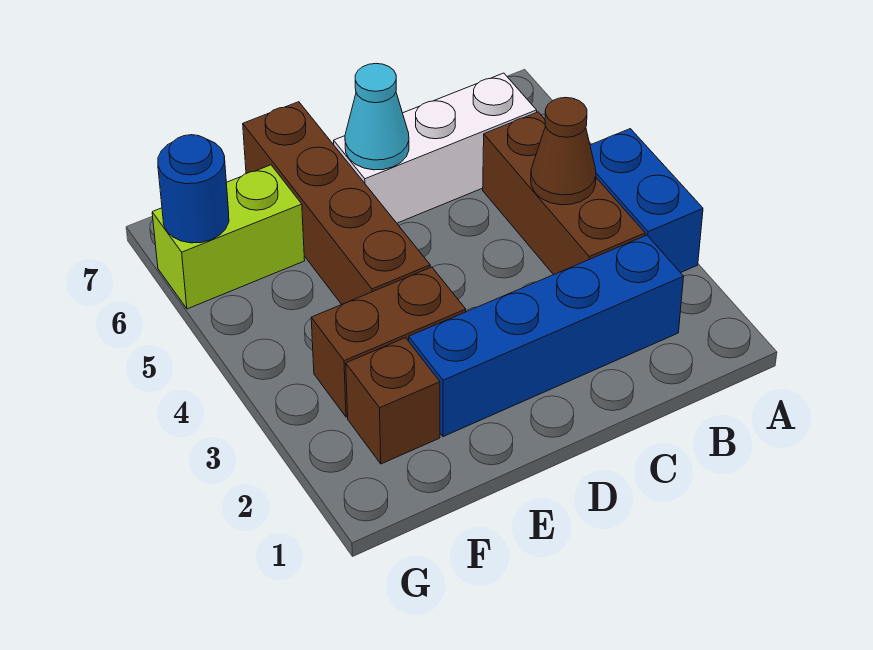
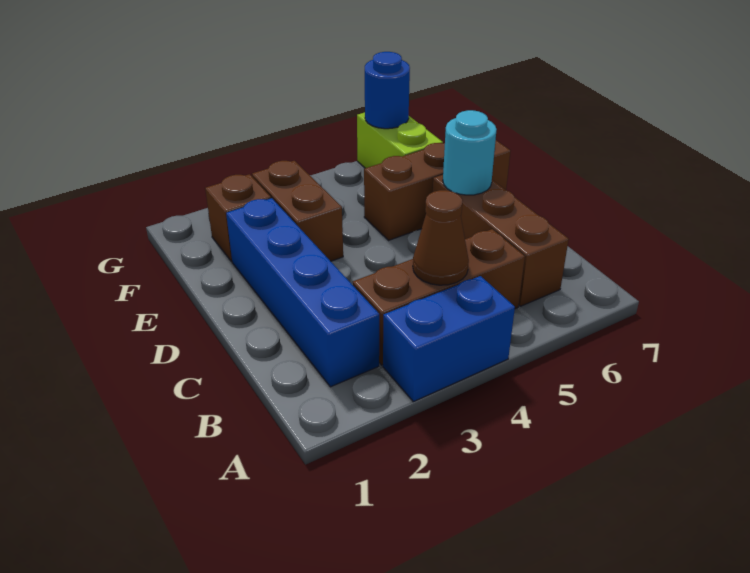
white 1x3 brick [334,73,537,223] -> brown 1x3 brick [433,175,569,306]
cyan 1x1 cone [345,64,409,170] -> cyan 1x1 round brick [443,110,497,195]
brown 1x4 brick [243,102,430,304] -> brown 1x3 brick [364,140,510,241]

